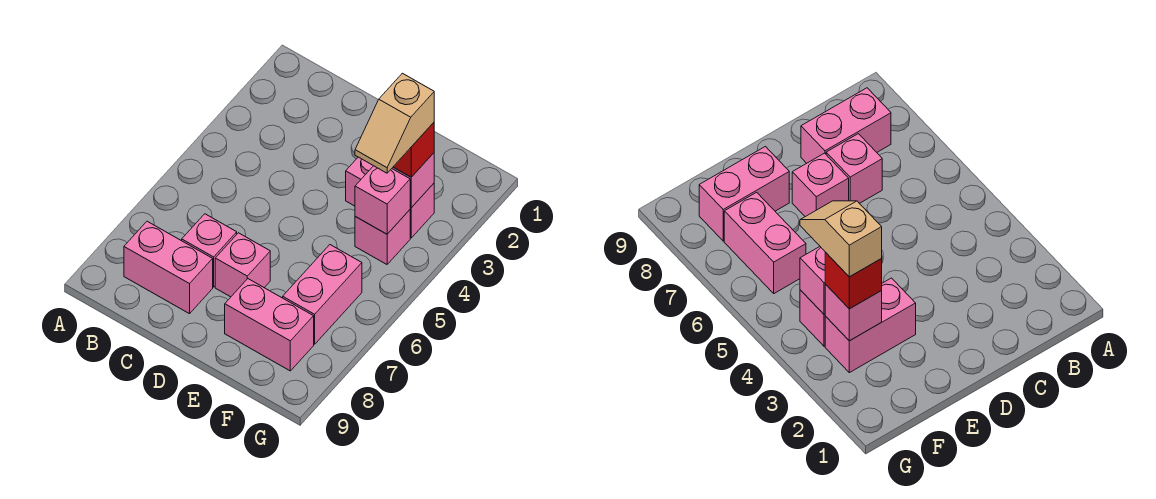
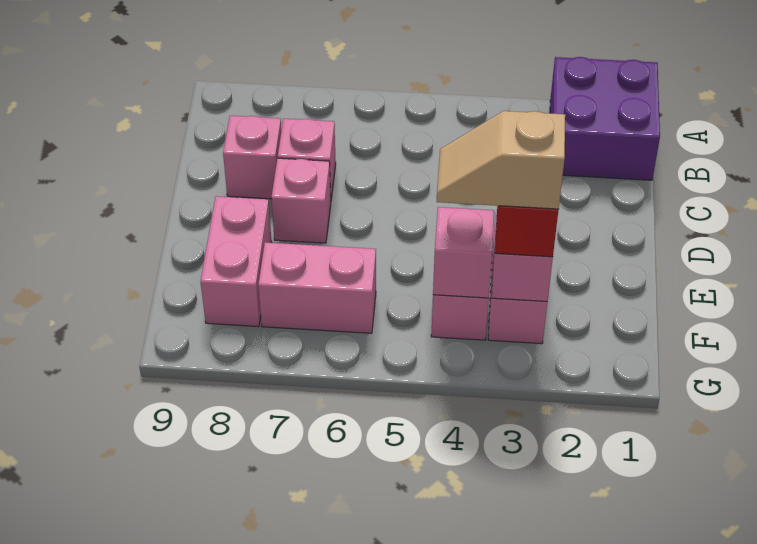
none -> purple 2x2 brick [550,57,660,180]
pink 1x2 brick [124,221,213,314] -> pink 1x1 brick [223,116,281,199]

